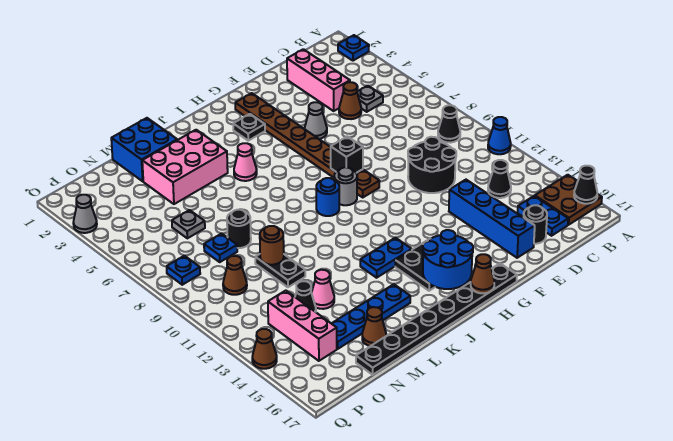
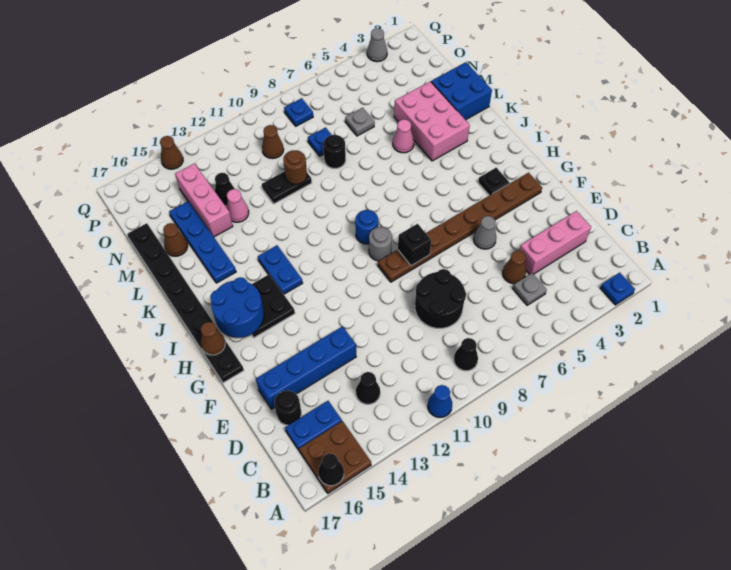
black 2x2 round brick [408,137,456,193] -> black 2x2 round brick moved to [415,269,466,328]
pink 1x1 cone [234,143,257,181] -> pink 1x1 cone moved to [393,119,414,153]
pink 1x3 brick [268,291,337,361] -> pink 1x3 brick turned to [175,164,233,237]

